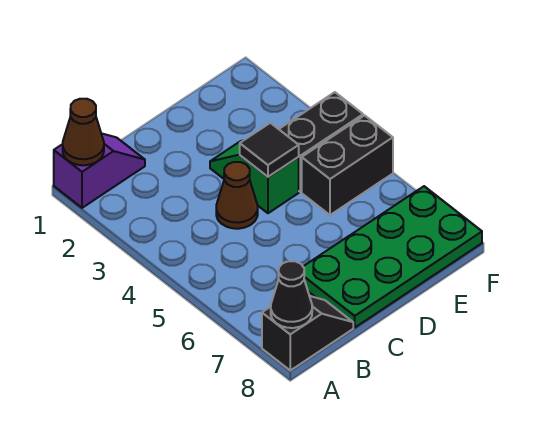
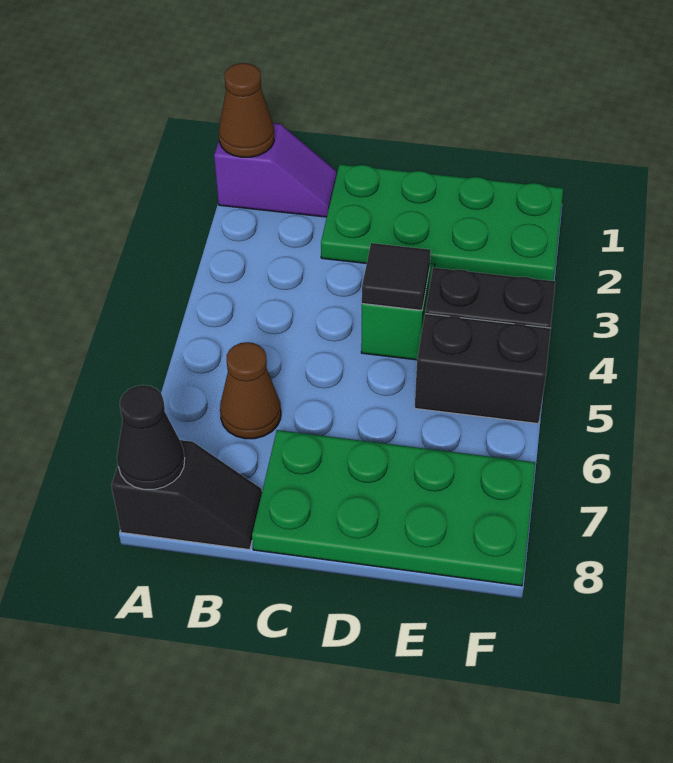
none -> green 2x4 plate [321,164,563,281]
brown 1x1 cone [216,162,258,229] -> brown 1x1 cone moved to [220,342,281,439]

